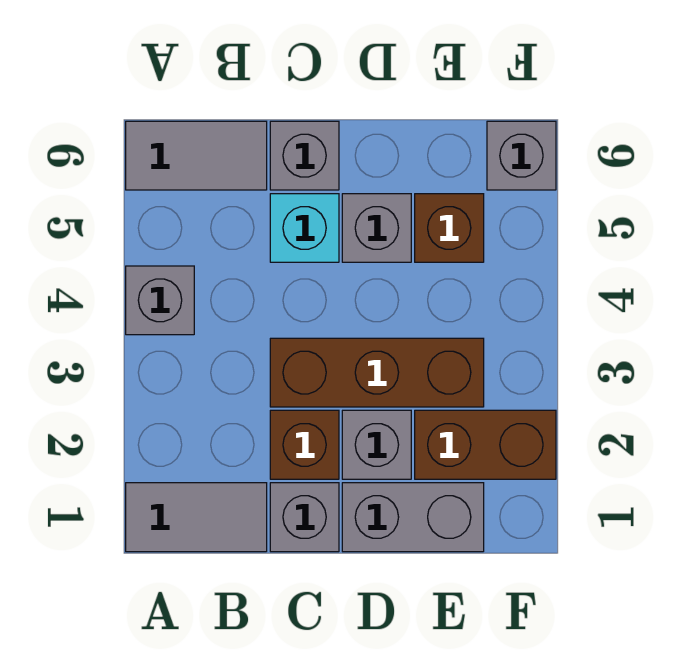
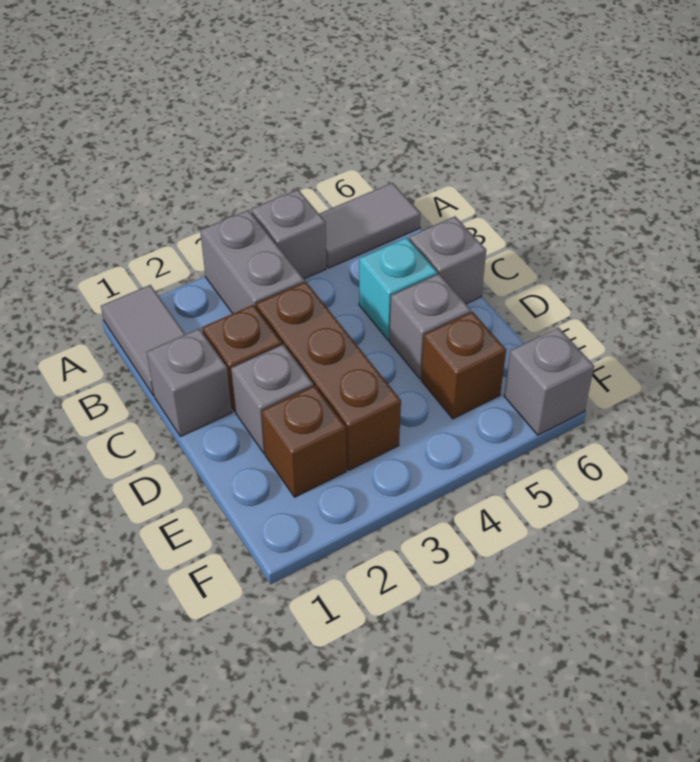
grey 1x2 tile [126,121,267,190] -> grey 1x2 tile turned to [319,183,420,268]
grey 1x2 brick [342,483,484,552] -> grey 1x2 brick moved to [200,210,305,314]
brown 1x2 brick [415,410,556,479] -> brown 1x1 brick [262,386,346,497]

